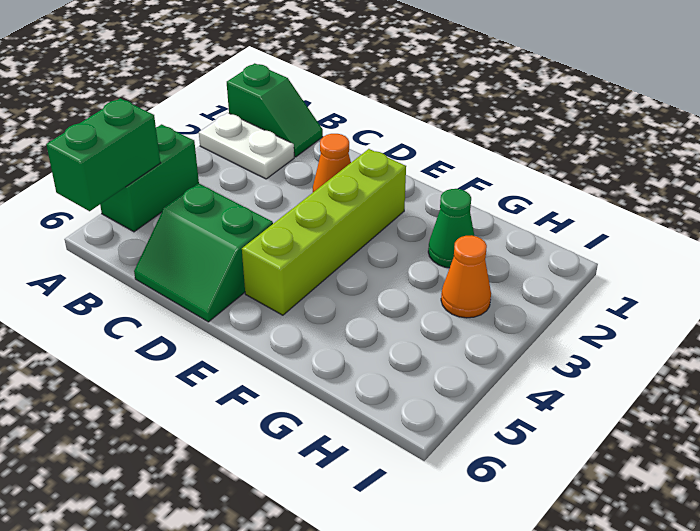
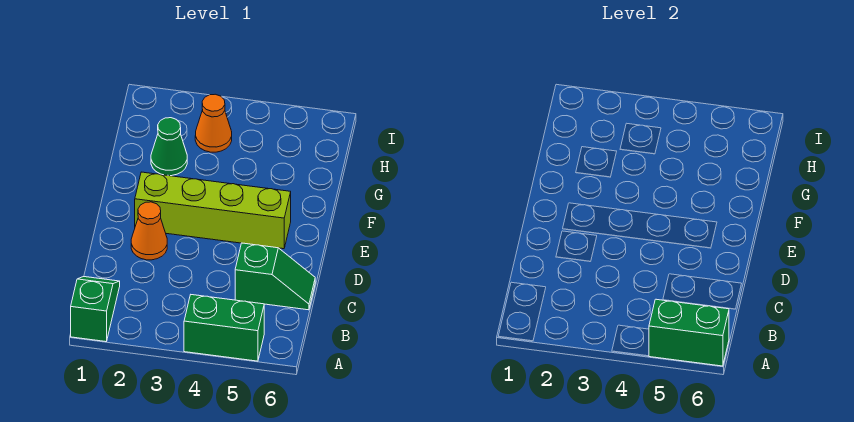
white 1x2 plate [199,113,294,179] -> none
green 2x2 slope [134,183,273,322] -> green 1x2 slope [235,243,315,310]

